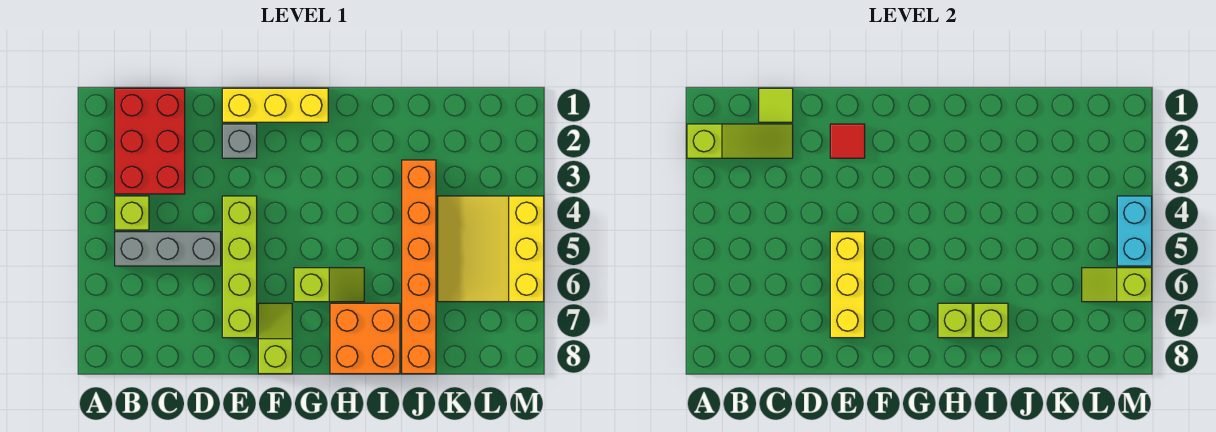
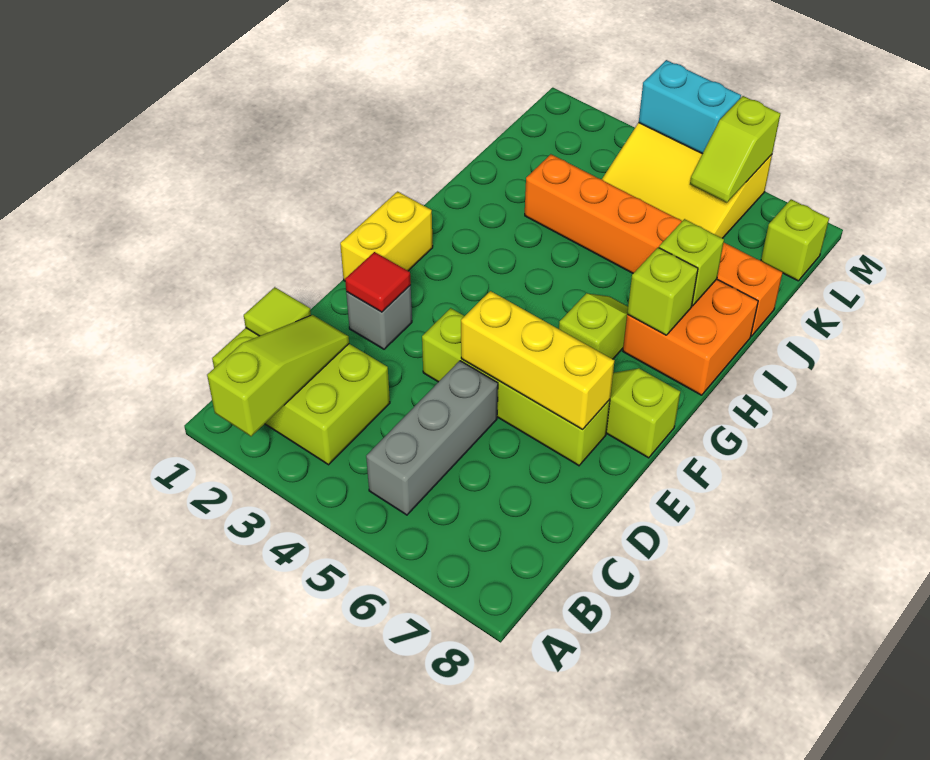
red 2x3 brick [115,88,185,194] -> lime 2x3 brick [212,328,390,465]
lime 1x1 brick [115,196,149,230] -> lime 1x1 brick moved to [761,199,829,281]
yellow 1x3 brick [222,88,328,122] -> yellow 1x2 brick [340,192,433,281]

